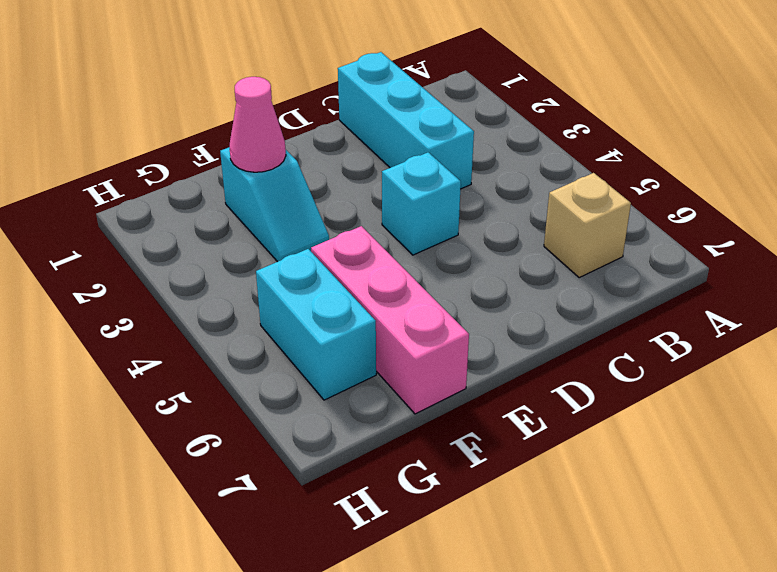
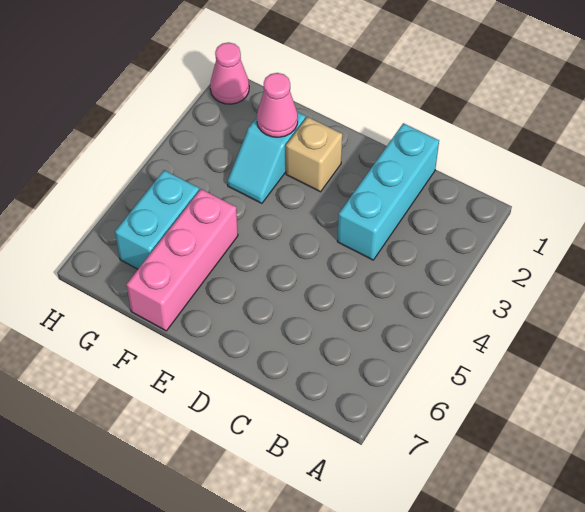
tan 1x1 brick [544,173,631,278] -> tan 1x1 brick moved to [286,117,343,192]
cyan 1x1 brick [382,152,461,255] -> none
none -> pink 1x1 cone [210,42,249,104]

